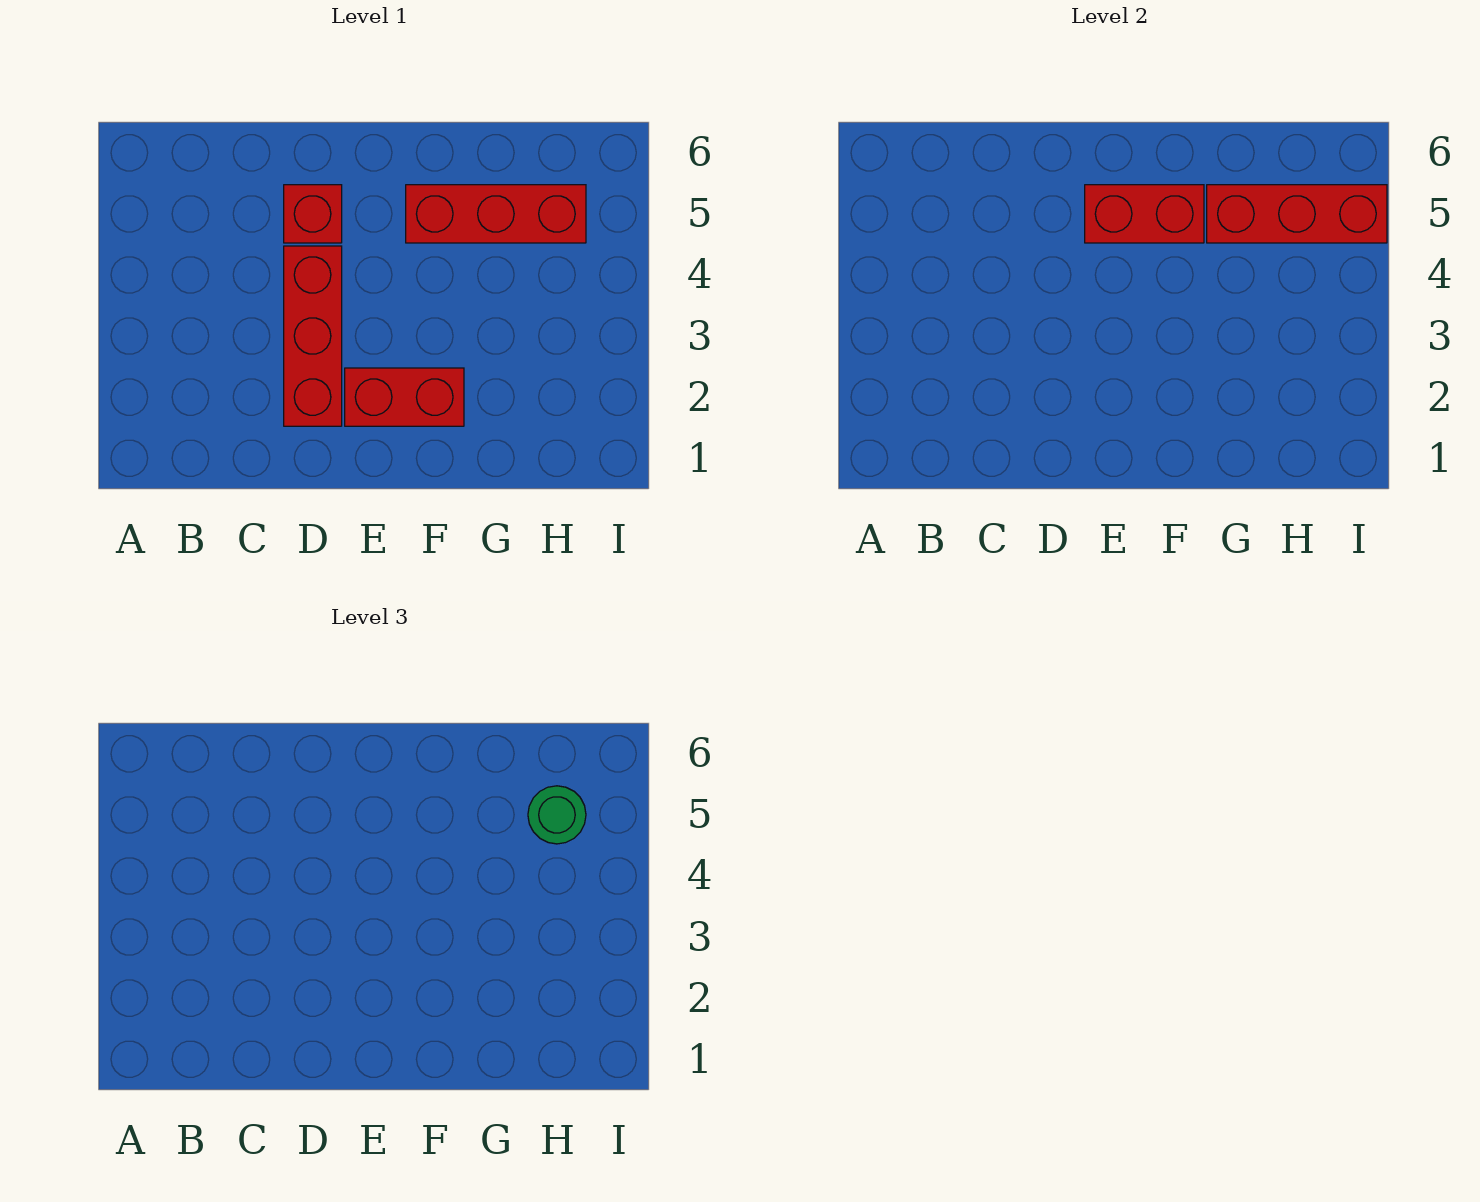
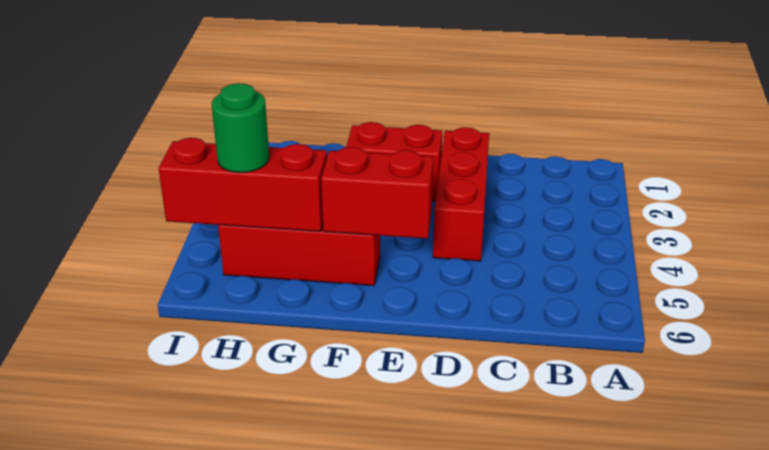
red 1x1 brick [284,185,342,243] -> none

